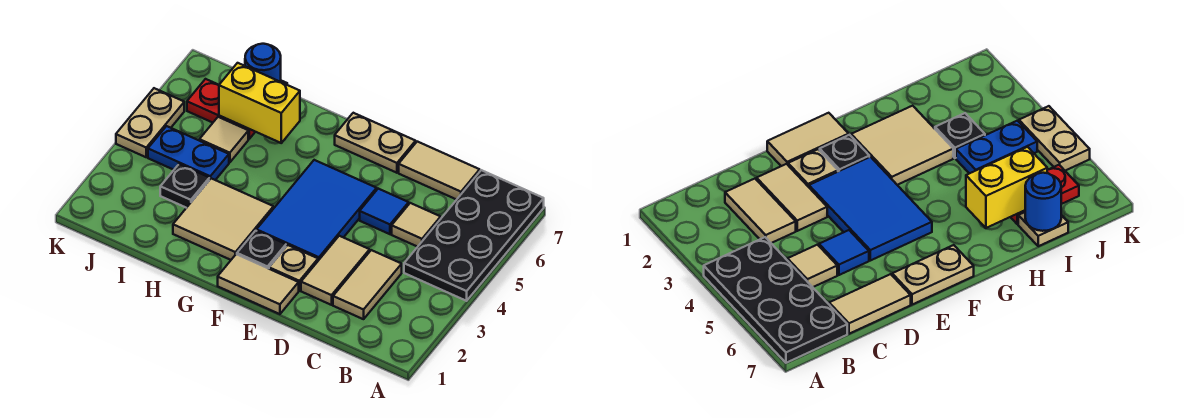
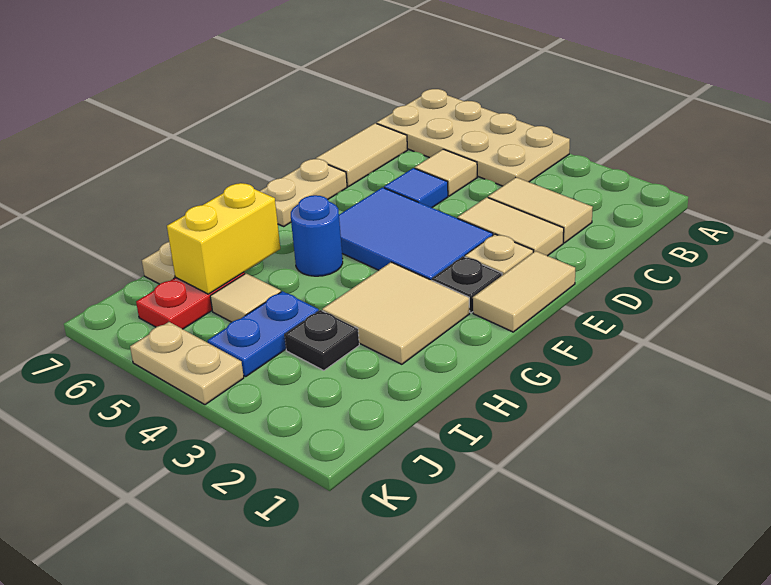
black 2x4 plate [404,170,544,301] -> tan 2x4 plate [377,89,570,186]
blue 1x1 round brick [245,44,281,82] -> blue 1x1 round brick moved to [291,195,343,276]

